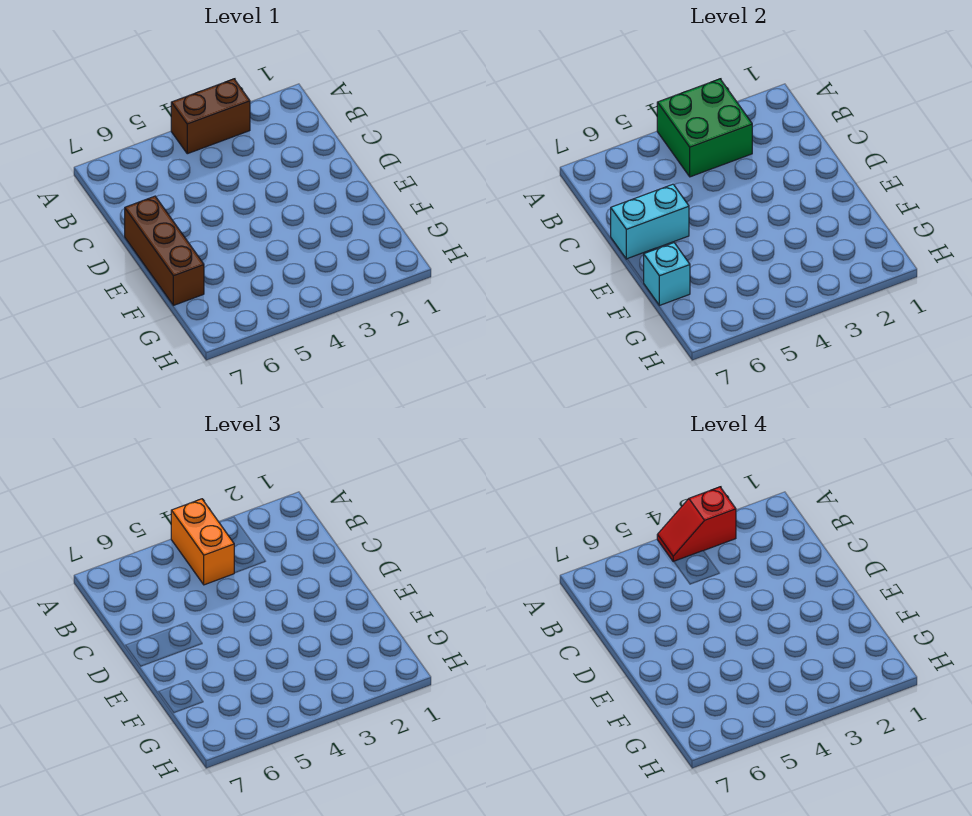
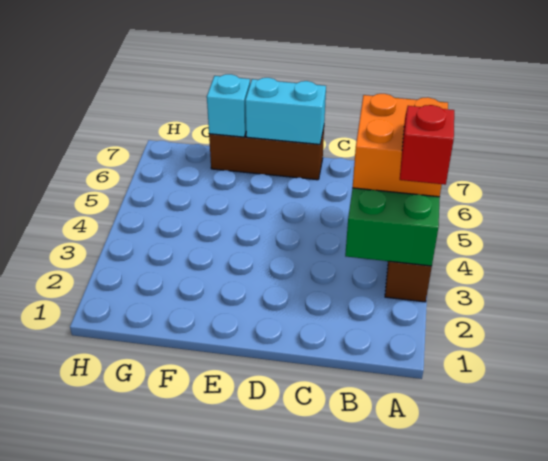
orange 1x2 brick [171,499,234,585] -> orange 2x2 brick [353,94,448,197]
cyan 1x2 brick [611,184,689,259] -> cyan 1x2 brick turned to [245,78,326,144]

